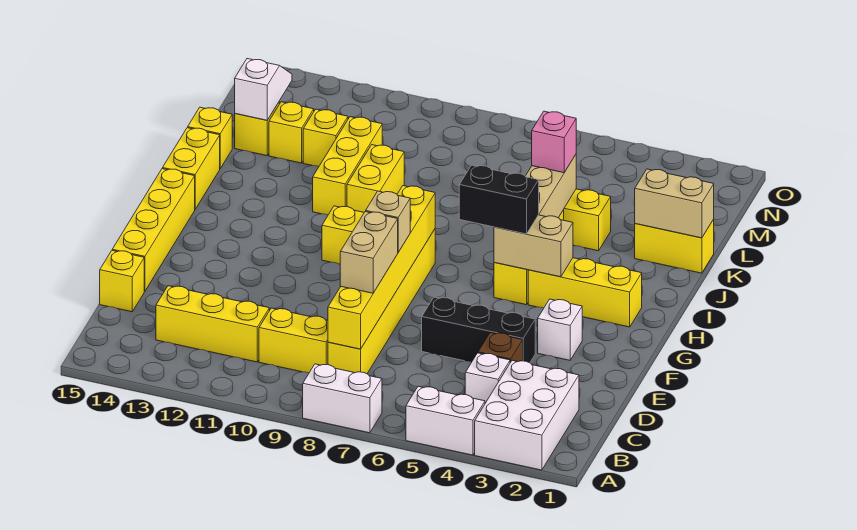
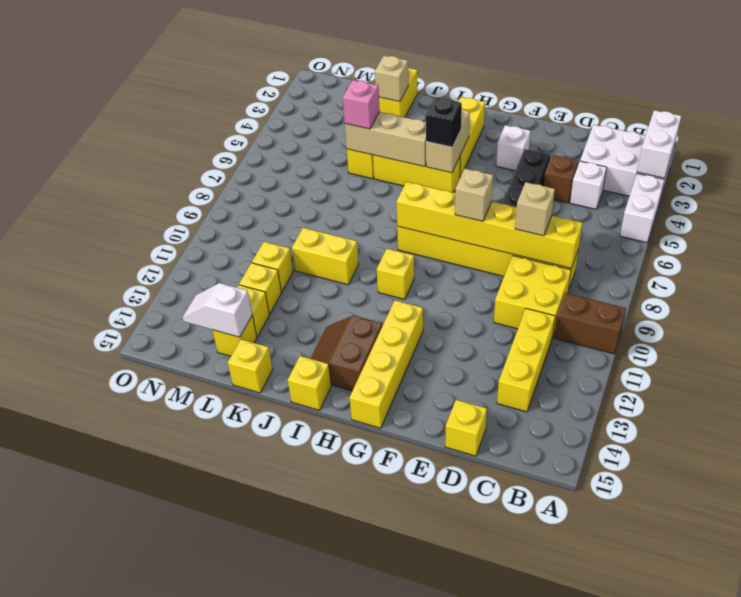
white 1x2 brick [303,364,382,433] -> white 1x2 brick moved to [637,110,681,178]
none -> brown 1x2 brick [554,293,626,354]
yellow 1x2 brick [259,308,328,373] -> yellow 2x2 brick [494,256,571,338]
tan 1x2 brick [340,212,398,293] -> tan 1x1 brick [515,182,555,236]
yellow 1x4 brick [112,169,195,291] -> yellow 1x4 brick turned to [349,300,423,428]
black 1x2 brick [459,165,539,234] -> black 1x1 brick [426,97,462,147]
none -> brown 2x2 slope [311,316,382,391]
yellow 1x2 brick [163,128,220,209] -> yellow 1x1 brick [288,356,331,410]
yellow 1x3 brick [313,117,382,215] -> yellow 1x1 brick [252,242,293,292]
tan 1x2 brick [635,169,714,238] -> tan 1x1 brick [375,56,408,102]

